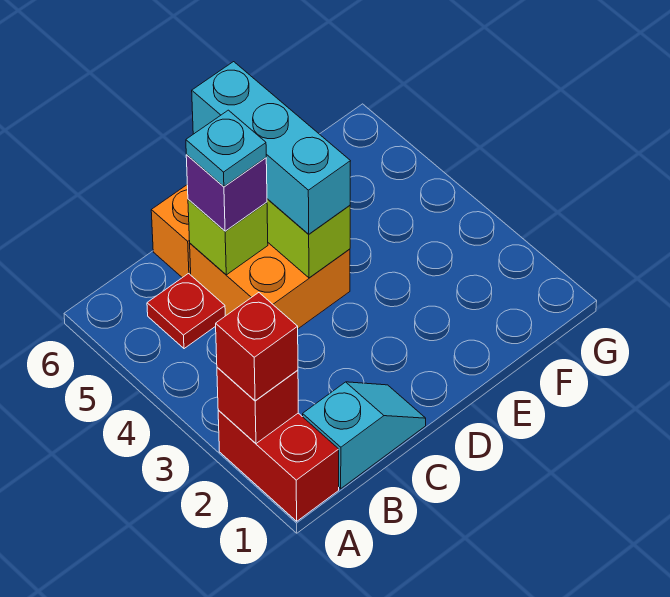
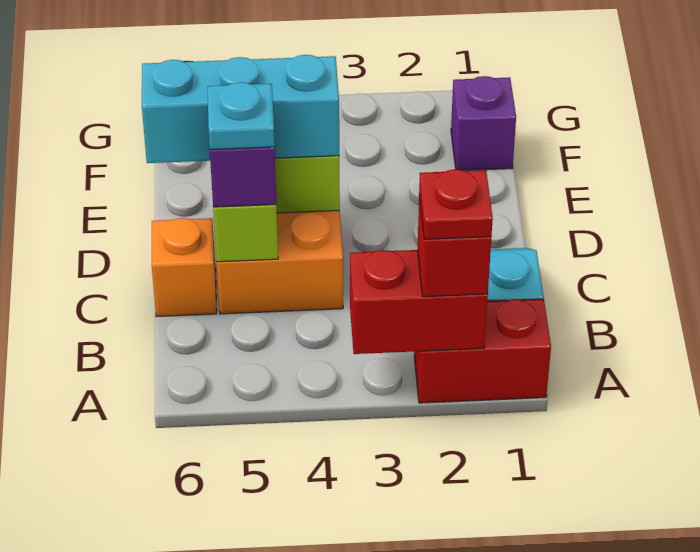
red 1x1 brick [217,367,298,444] -> red 1x2 brick [350,250,488,354]
red 1x1 plate [147,274,225,349] -> red 1x1 plate moved to [419,169,493,239]
none -> purple 1x1 brick [451,76,516,170]

